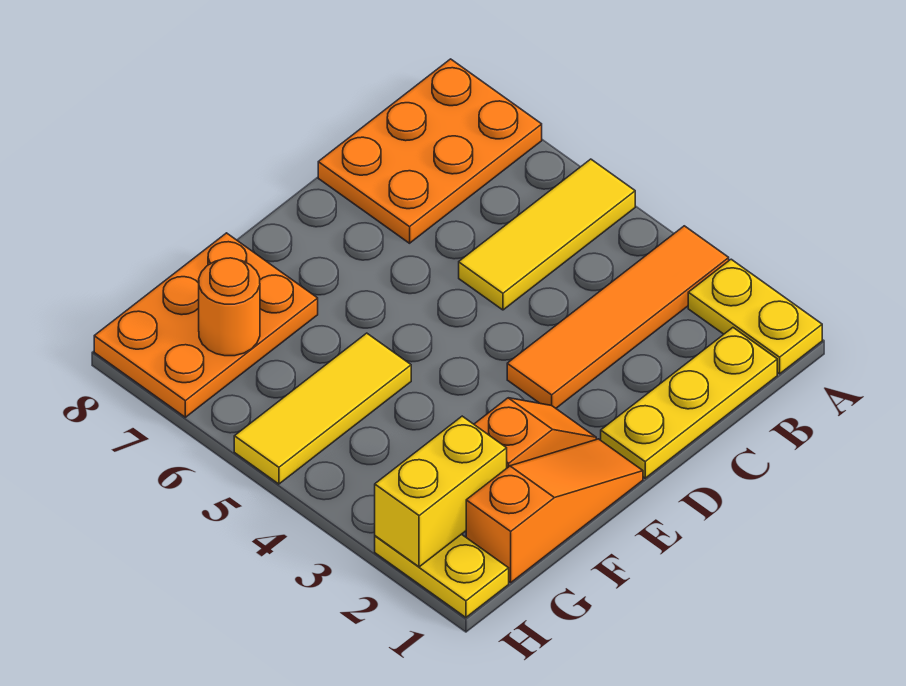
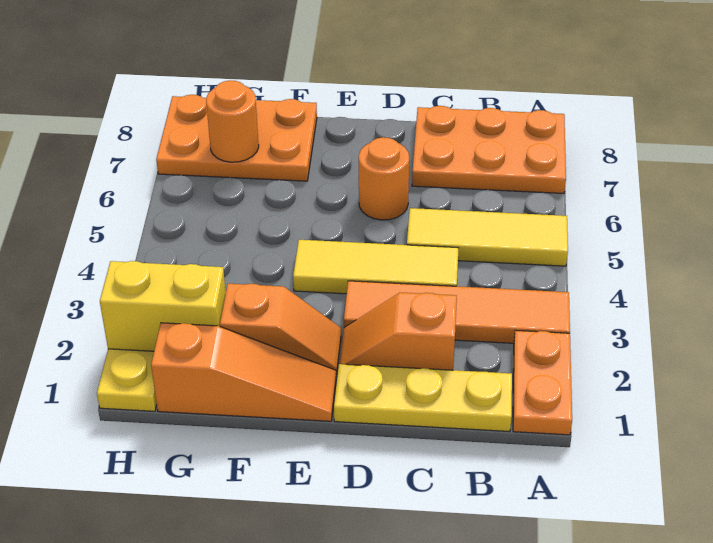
yellow 1x2 plate [688,259,822,374] -> orange 1x2 plate [513,330,572,435]
none -> orange 1x2 slope [340,292,457,370]
none -> orange 1x1 round brick [359,137,409,220]
yellow 1x3 tile [234,333,411,484] -> yellow 1x3 tile moved to [293,240,459,294]

